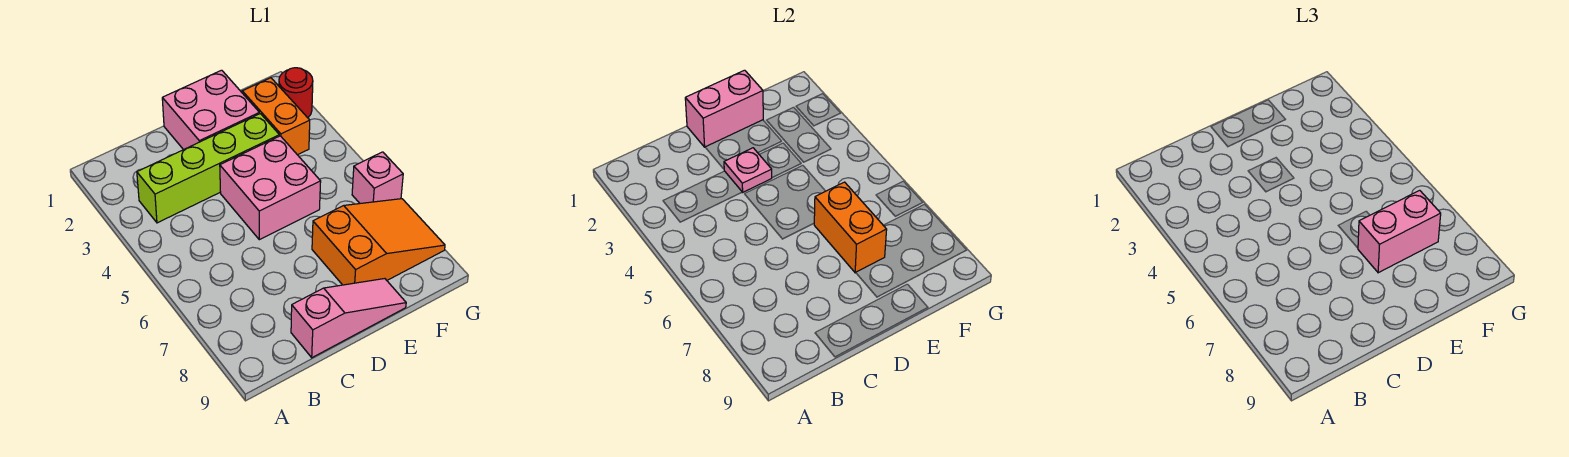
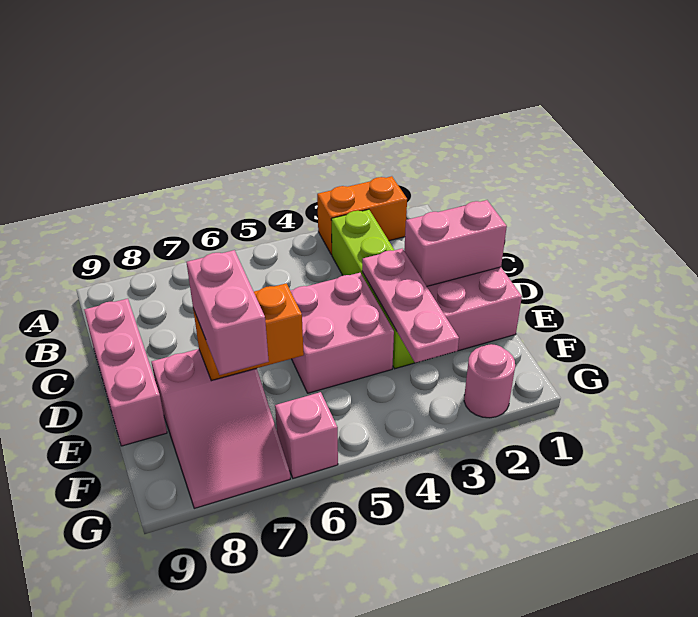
pink 1x3 slope [291,279,406,358] -> pink 1x3 brick [84,299,167,446]
pink 1x2 brick [685,70,763,147] -> pink 1x2 brick turned to [404,200,507,286]
pink 1x1 plate [724,148,772,192] -> pink 1x3 plate [362,249,459,363]
orange 2x3 slope [312,199,445,285] -> pink 2x3 slope [152,349,290,508]
orange 1x2 brick [242,78,310,155] -> orange 1x2 brick moved to [317,176,407,255]
red 1x1 round brick [279,68,313,118] -> pink 1x1 round brick [464,344,515,418]

